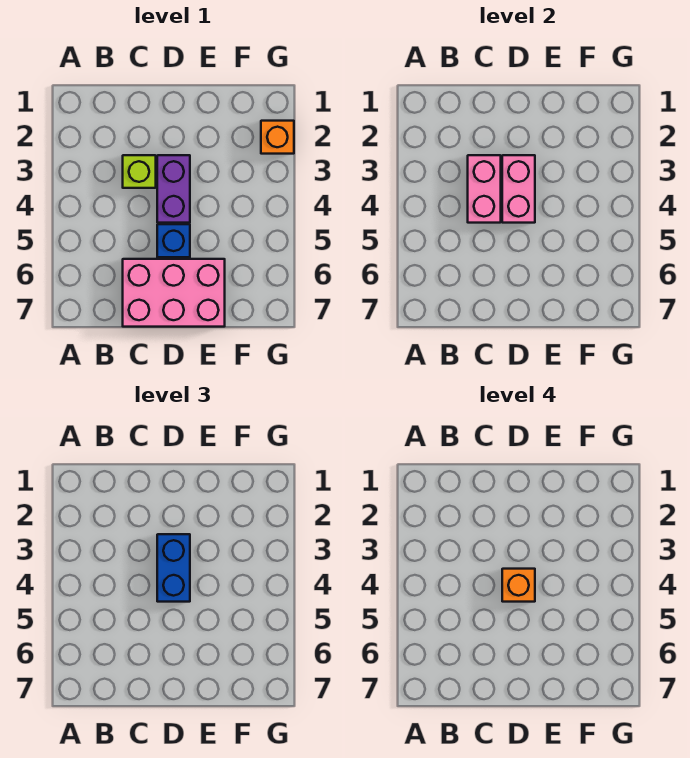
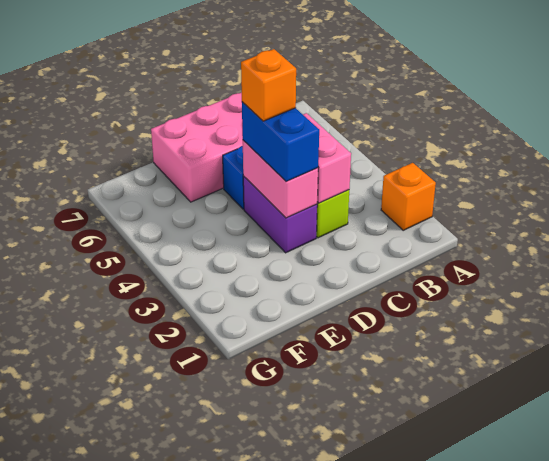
orange 1x1 brick [261,121,294,154] -> orange 1x1 brick moved to [381,163,436,230]

